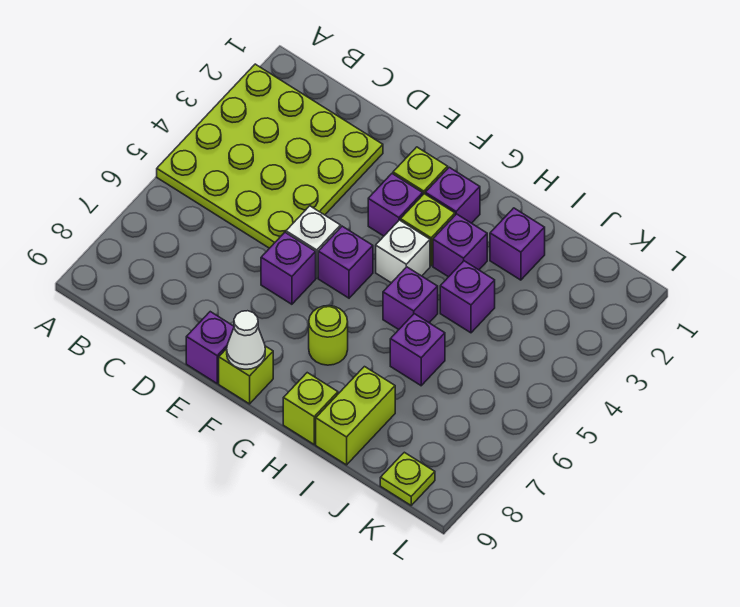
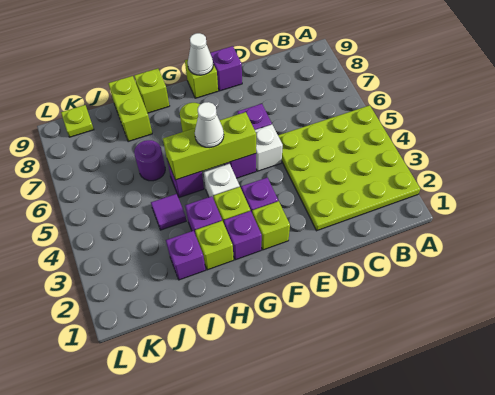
none -> lime 1x3 brick [163,112,256,180]
none -> white 1x1 cone [195,102,224,147]
none -> lime 1x1 brick [195,221,234,270]
purple 1x1 brick [440,261,495,333] -> purple 1x1 tile [151,194,186,230]
purple 1x1 brick [390,314,445,386] -> purple 1x1 round brick [134,140,165,181]

